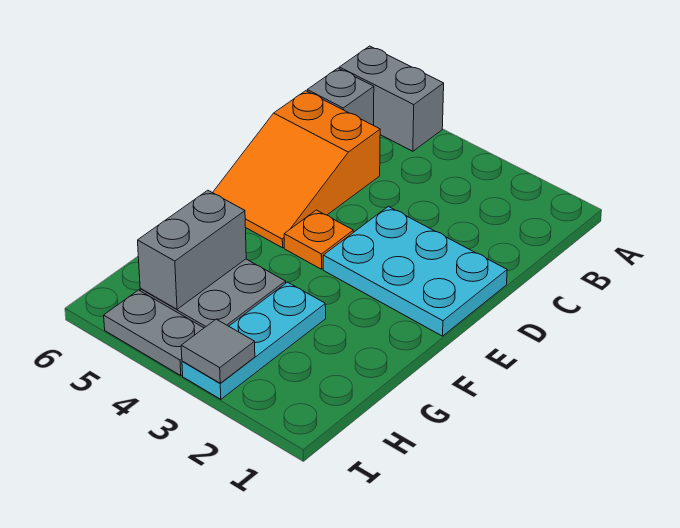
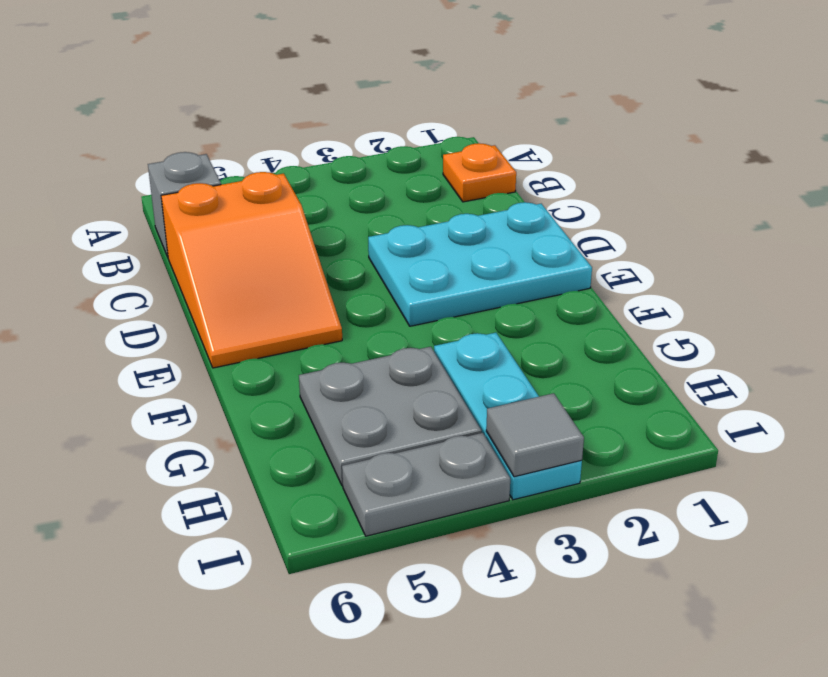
grey 1x2 brick [339,46,444,151] -> none
orange 1x1 plate [284,210,353,269] -> orange 1x1 plate moved to [443,143,516,202]
grey 1x2 brick [138,190,246,309] -> none

